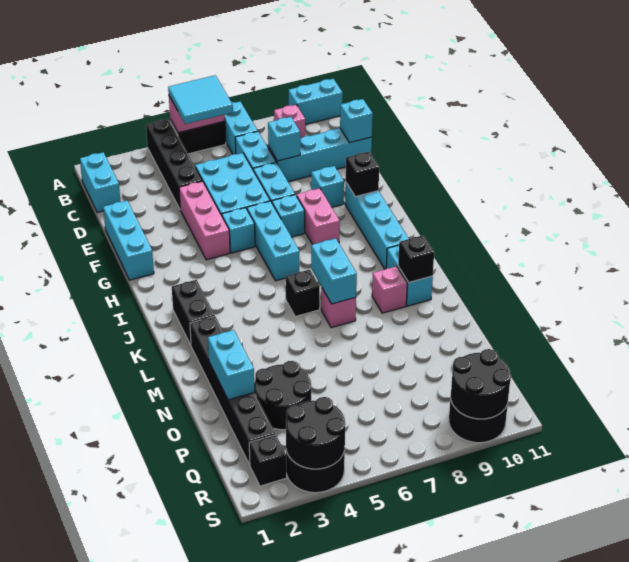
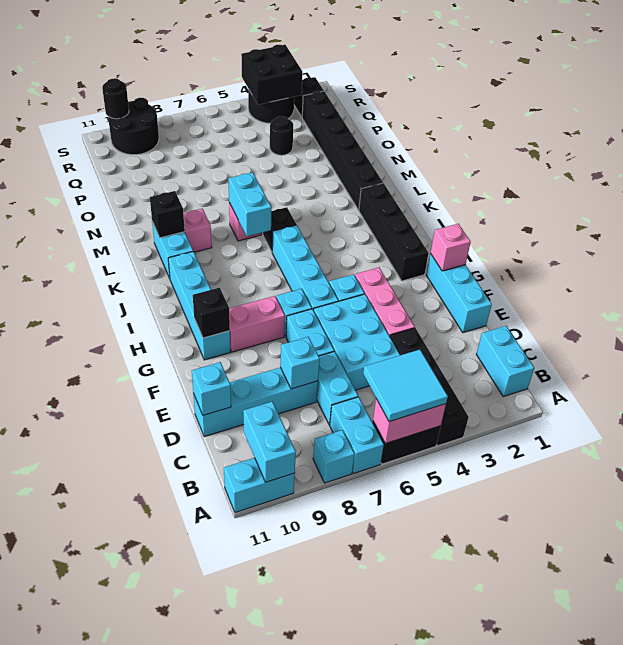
pink 1x1 brick [274,105,305,138] -> pink 1x1 brick moved to [430,224,471,271]
cyan 1x1 brick [311,166,344,207] -> cyan 1x1 brick moved to [313,430,355,483]
cyan 1x3 brick [247,201,299,281] -> cyan 1x4 brick [272,225,338,311]
pink 1x2 brick [297,188,340,244] -> pink 1x2 brick turned to [229,296,285,352]
black 1x2 brick [172,280,215,345] -> black 1x4 brick [359,183,429,281]
cyan 1x2 brick [208,330,254,400] -> cyan 1x2 brick moved to [243,402,296,482]
black 2x2 round brick [254,361,311,430] -> black 1x1 round brick [270,116,293,155]
black 2x2 round brick [286,397,345,469] -> black 2x2 brick [241,45,303,105]
black 2x2 round brick [451,349,511,419] -> black 1x1 round brick [102,78,129,119]

